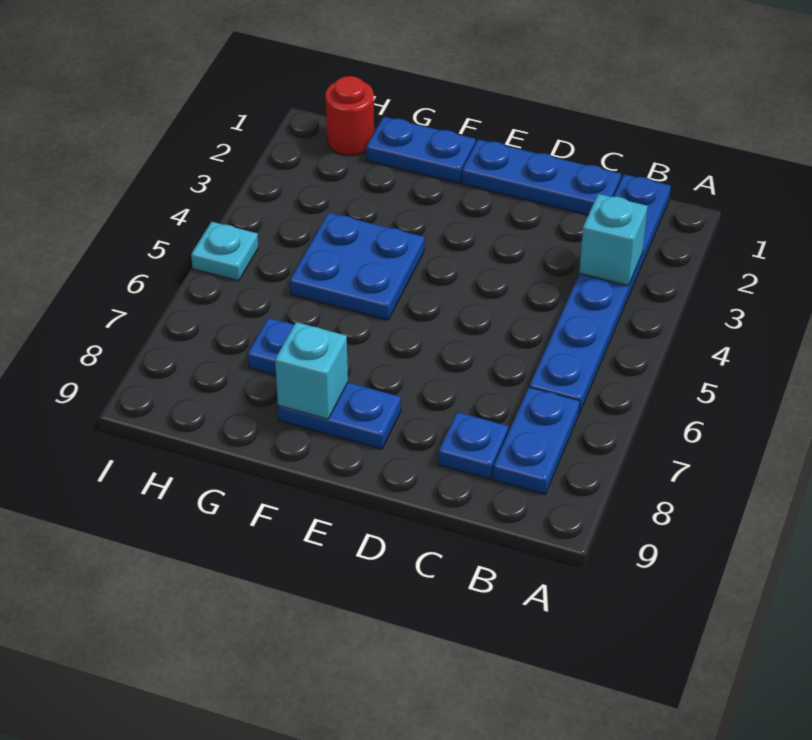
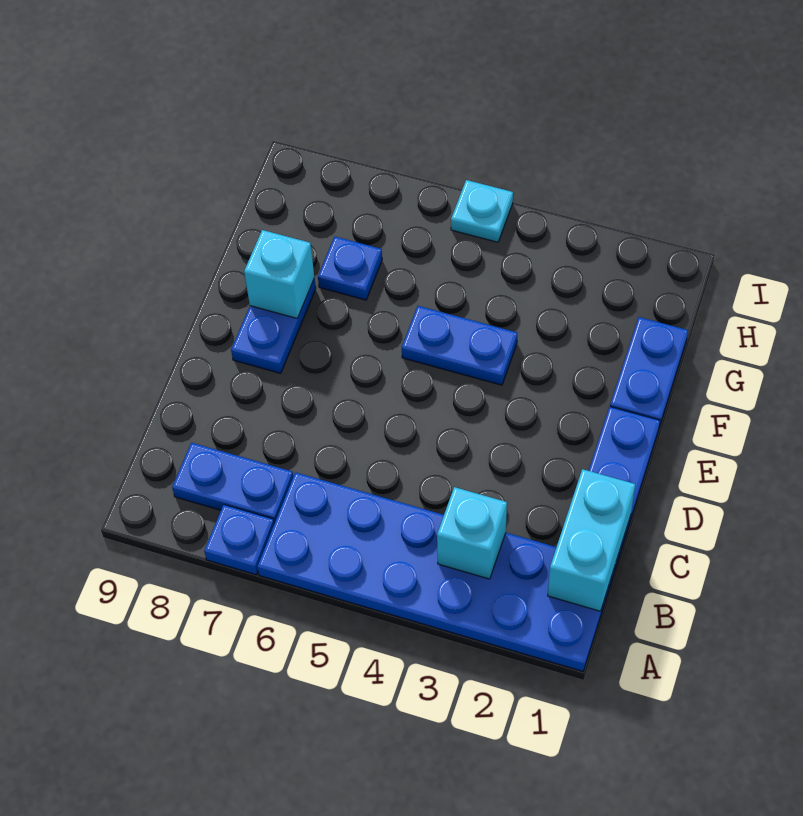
blue 1x6 plate [529,174,671,413] -> blue 2x6 plate [258,472,615,671]
none -> cyan 1x2 brick [548,469,635,611]
blue 1x1 plate [438,412,508,479] -> blue 1x1 plate moved to [204,505,274,575]
blue 2x2 plate [290,213,424,320] -> blue 1x2 plate [402,306,517,385]
red 1x1 round brick [325,76,374,156] -> none

